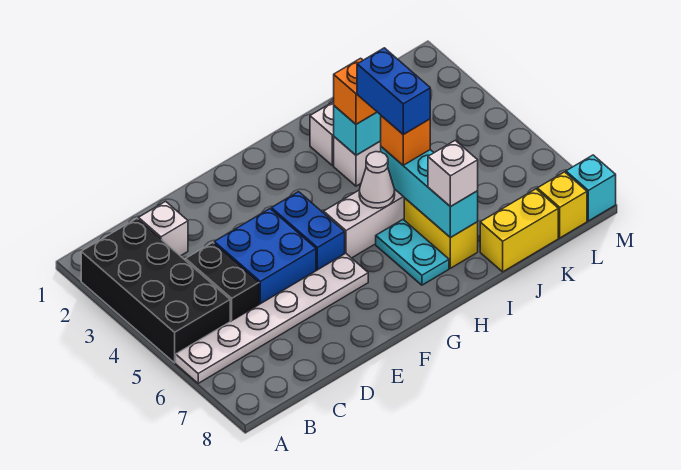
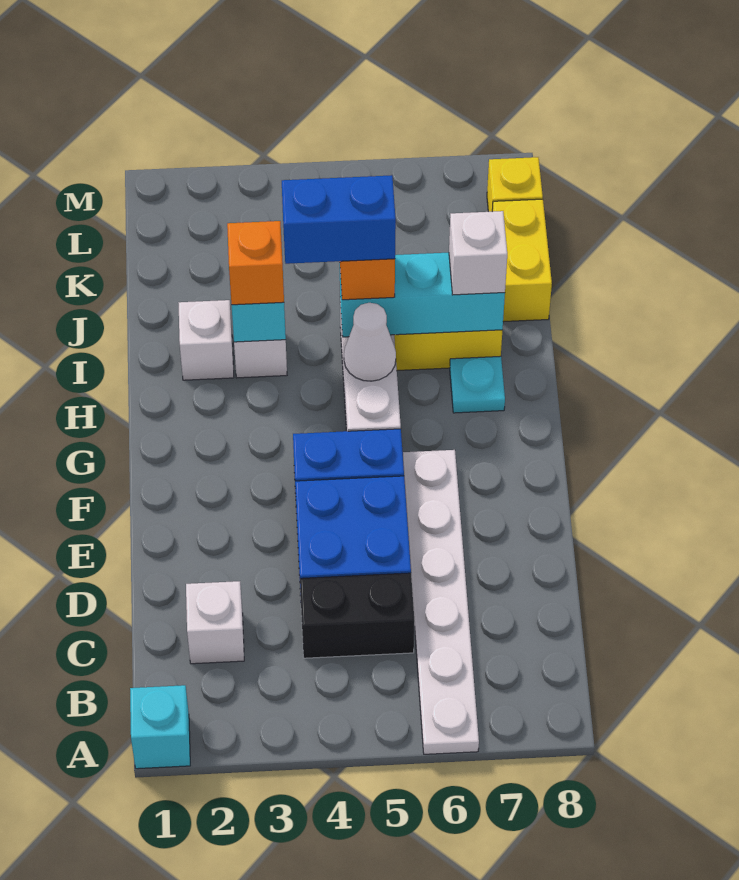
black 2x4 brick [81,219,230,363] -> none
cyan 1x2 plate [376,220,449,285] -> cyan 1x1 plate [450,356,505,413]
cyan 1x1 brick [566,155,616,221] -> cyan 1x1 brick moved to [130,685,190,769]

